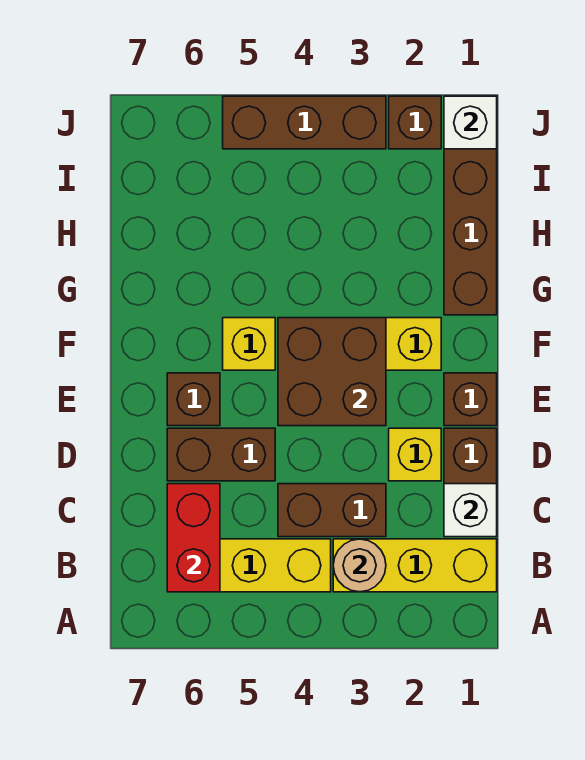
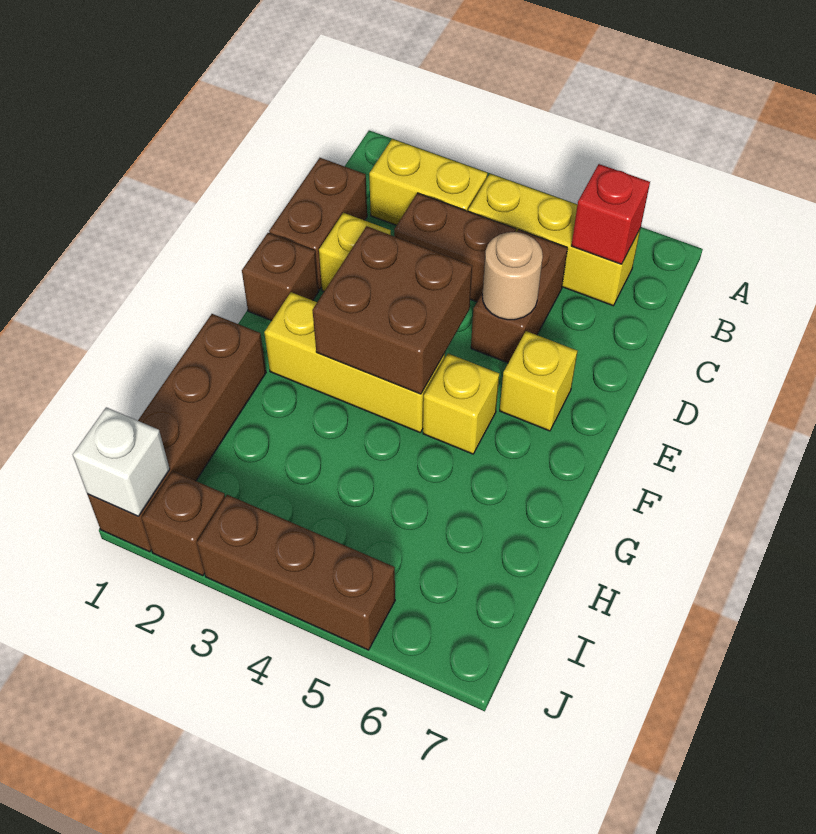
yellow 1x3 brick [333,539,497,592] -> yellow 1x2 brick [369,139,487,225]
tan 1x1 round brick [333,539,386,592] -> tan 1x1 round brick moved to [482,232,543,320]
red 1x2 brick [167,484,220,592] -> red 1x1 brick [571,164,650,264]
white 1x1 brick [444,484,497,537] -> none
brown 1x2 brick [167,428,275,481] -> brown 1x2 brick turned to [471,230,568,363]
brown 1x1 brick [167,373,220,426] -> yellow 1x1 brick [500,331,577,431]

